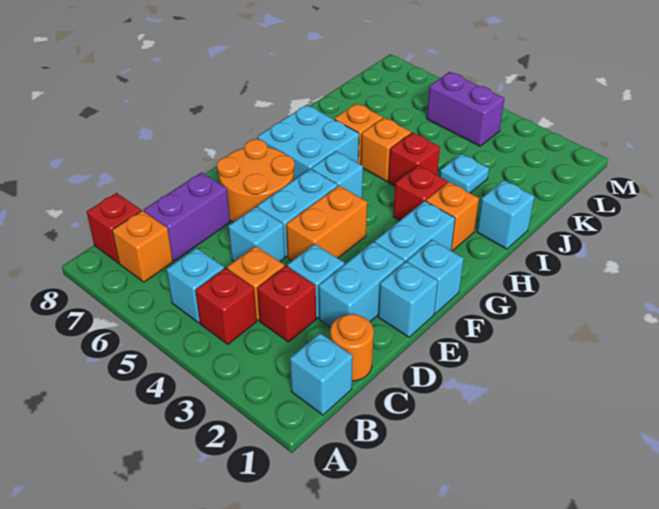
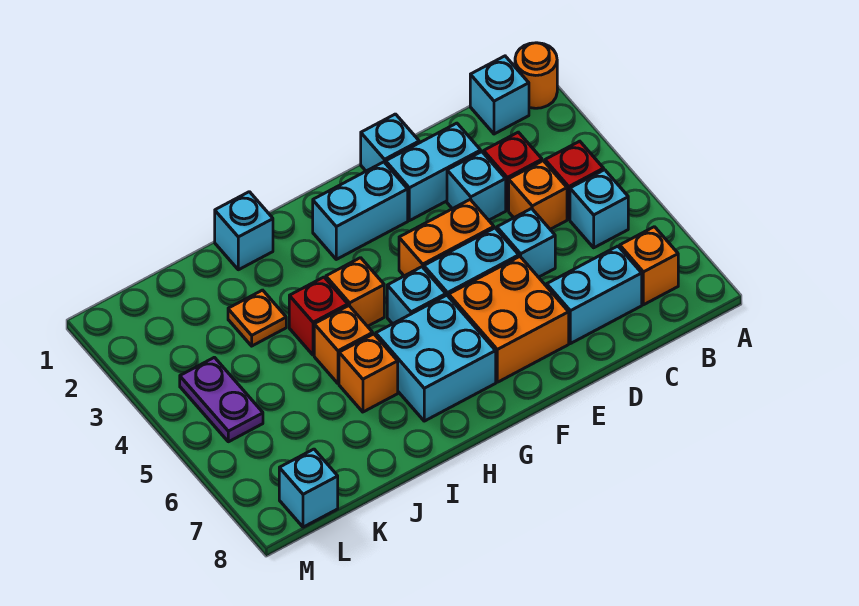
red 1x1 brick [87,193,141,263] -> none
orange 1x1 round brick [330,314,374,381] -> orange 1x1 round brick moved to [515,43,557,108]
purple 1x2 brick [144,172,230,261] -> cyan 1x2 brick [547,246,642,344]
orange 2x2 round brick [217,139,294,222] -> orange 2x2 brick [449,257,569,382]
cyan 1x1 brick [407,240,464,314] -> cyan 1x1 brick moved to [279,449,338,527]
orange 1x1 brick [426,182,479,251] -> orange 1x1 brick moved to [326,258,384,326]
red 1x1 brick [393,165,447,221] -> none
cyan 1x1 plate [440,154,489,193] -> orange 1x1 plate [228,290,286,346]
purple 1x2 brick [427,72,504,146] -> purple 1x2 plate [180,357,263,442]

